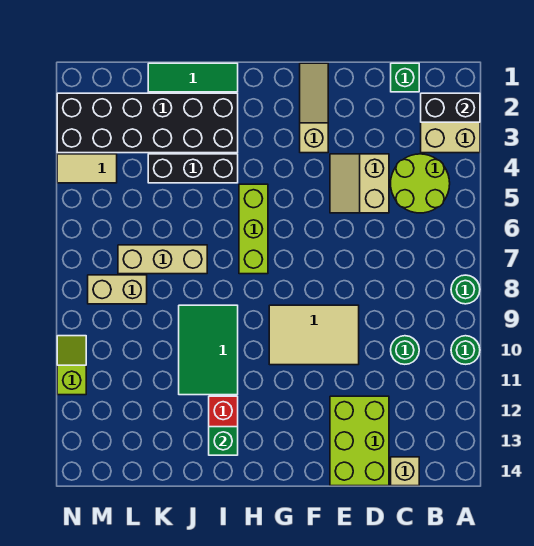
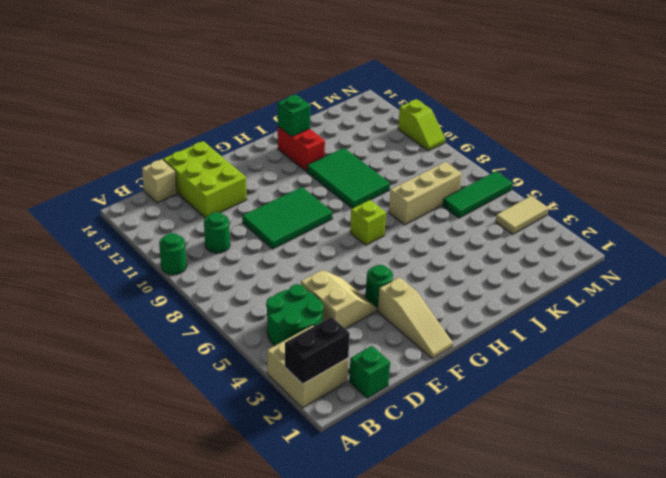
green 1x1 round brick [451,275,480,304] -> green 1x1 round brick moved to [366,265,393,307]
lime 2x2 round brick [391,154,450,213] -> green 2x2 round brick [266,284,324,345]
tan 2x3 tile [269,305,359,365] -> green 2x3 tile [242,187,333,249]
lime 1x3 brick [239,184,268,274] -> lime 1x1 brick [350,200,386,245]
green 1x3 tile [148,63,238,92] -> green 1x3 tile moved to [443,171,513,218]
black 2x6 brick [57,93,238,153] -> none
black 1x3 brick [148,154,238,183] -> none
tan 1x2 brick [88,275,147,304] -> none

